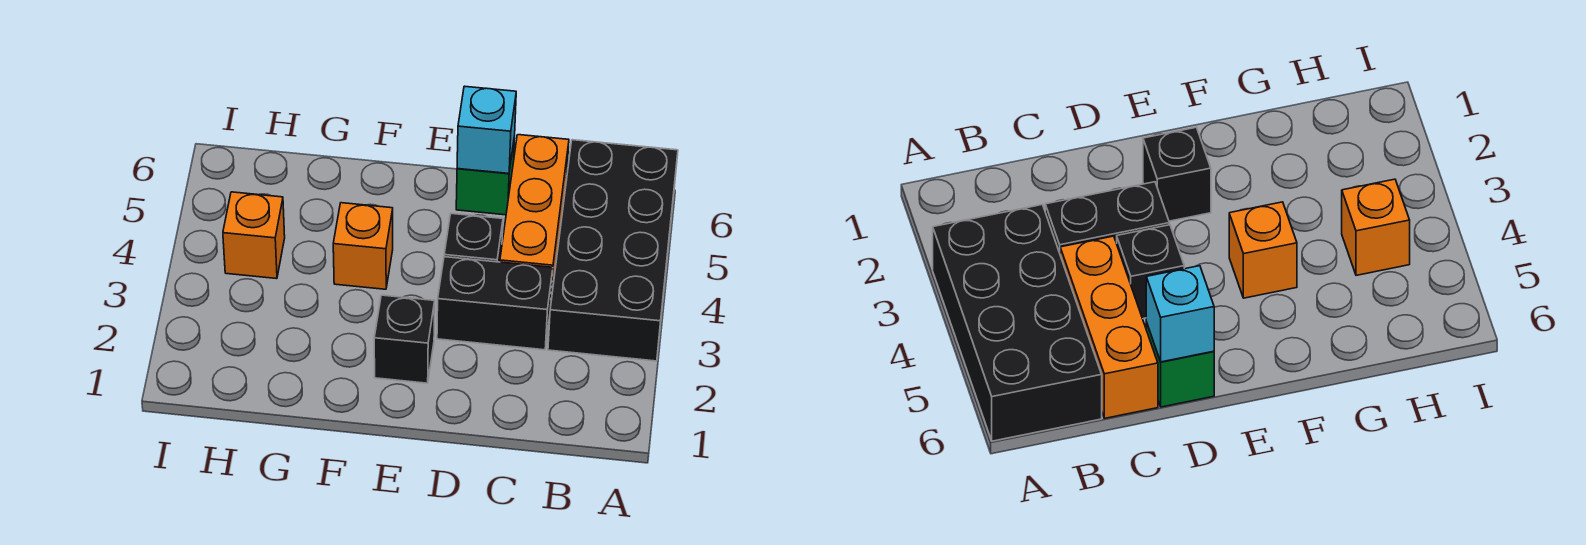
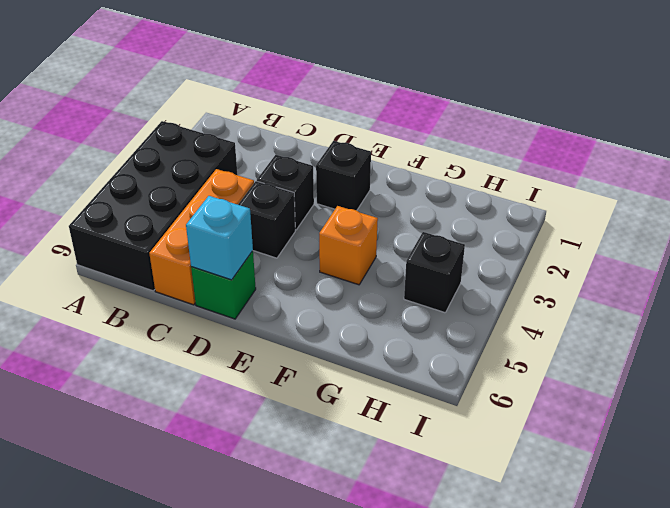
black 1x2 brick [437,257,553,350] -> black 1x1 brick [257,155,314,230]
orange 1x1 brick [223,192,285,279] -> black 1x1 brick [404,232,465,313]

